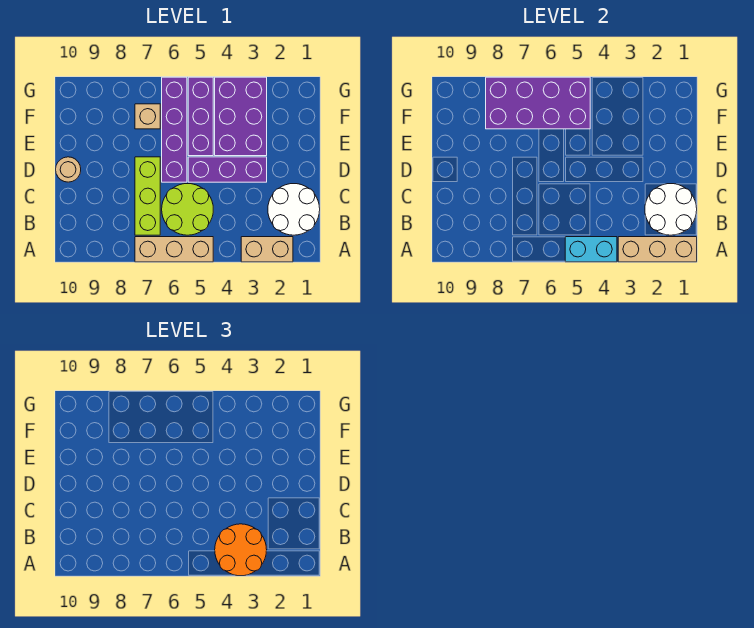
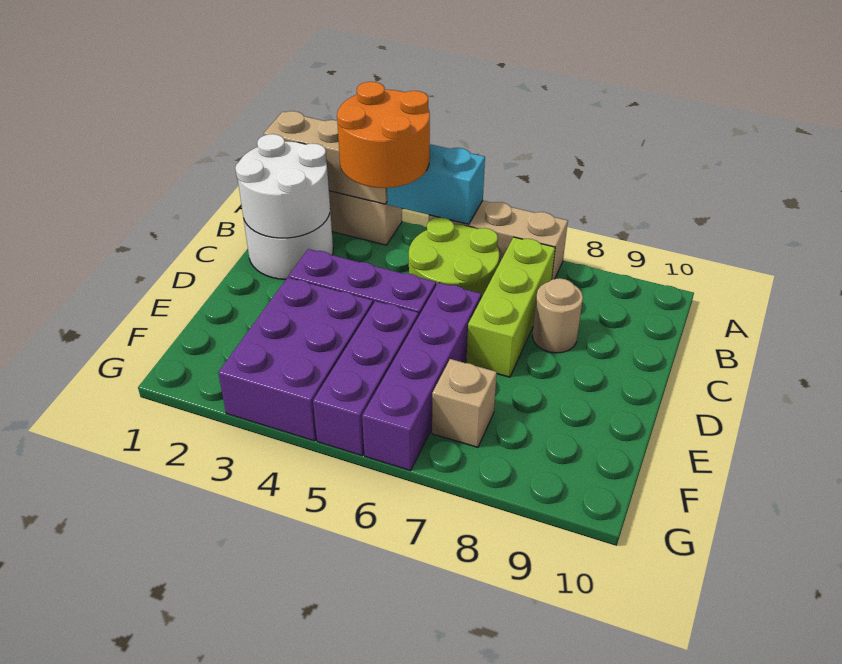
tan 1x1 round brick [56,157,81,182] -> tan 1x1 round brick moved to [532,278,583,353]
purple 2x4 brick [486,77,590,129] -> none

